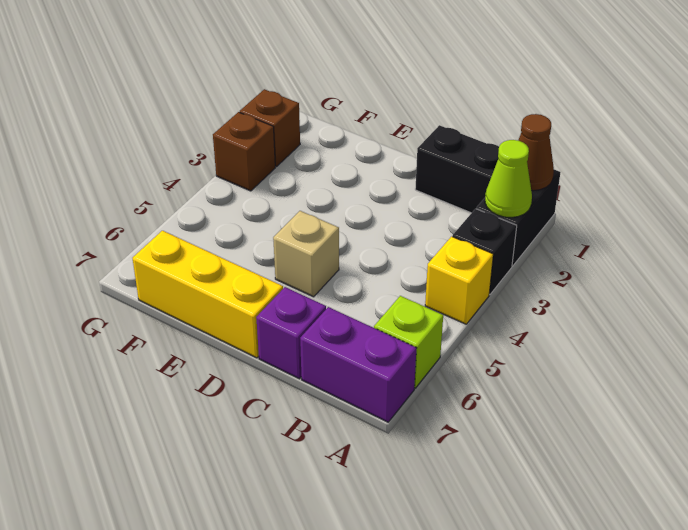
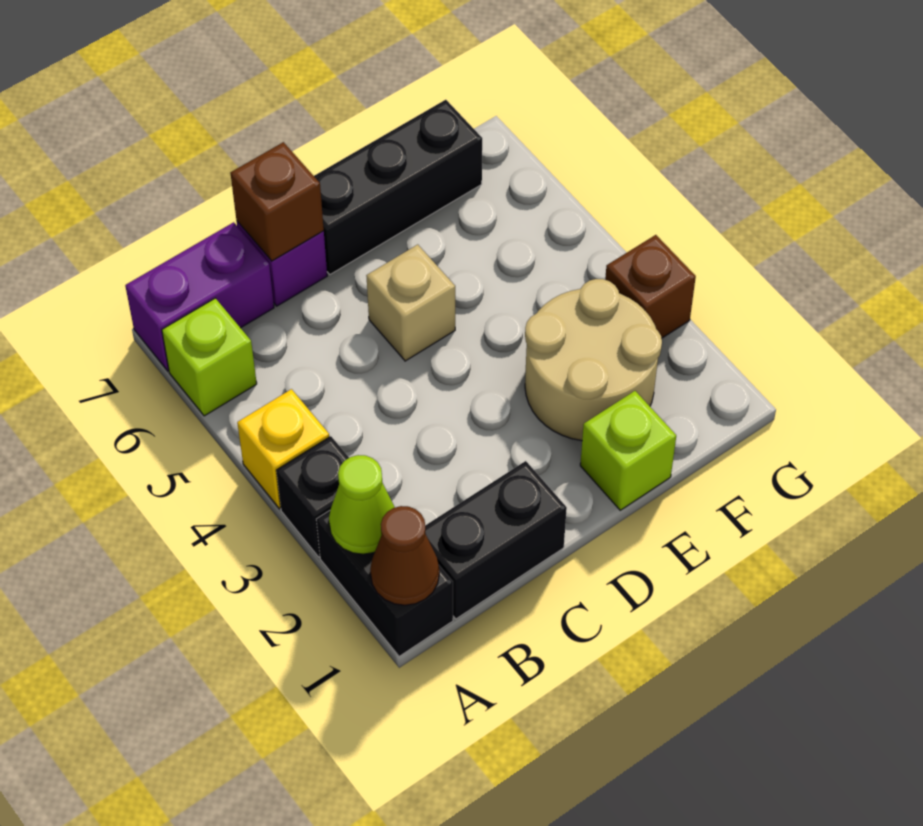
yellow 1x3 brick [133,231,283,358] -> black 1x3 brick [314,100,482,274]
none -> lime 1x1 brick [580,391,676,510]
none -> tan 2x2 round brick [525,279,662,441]
brown 1x1 brick [240,89,300,167] -> brown 1x1 brick moved to [230,142,324,261]

